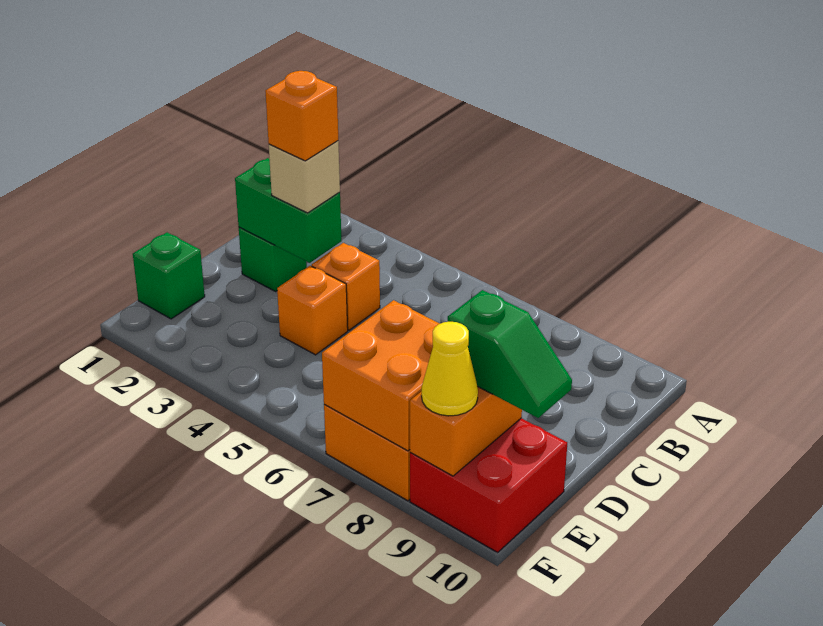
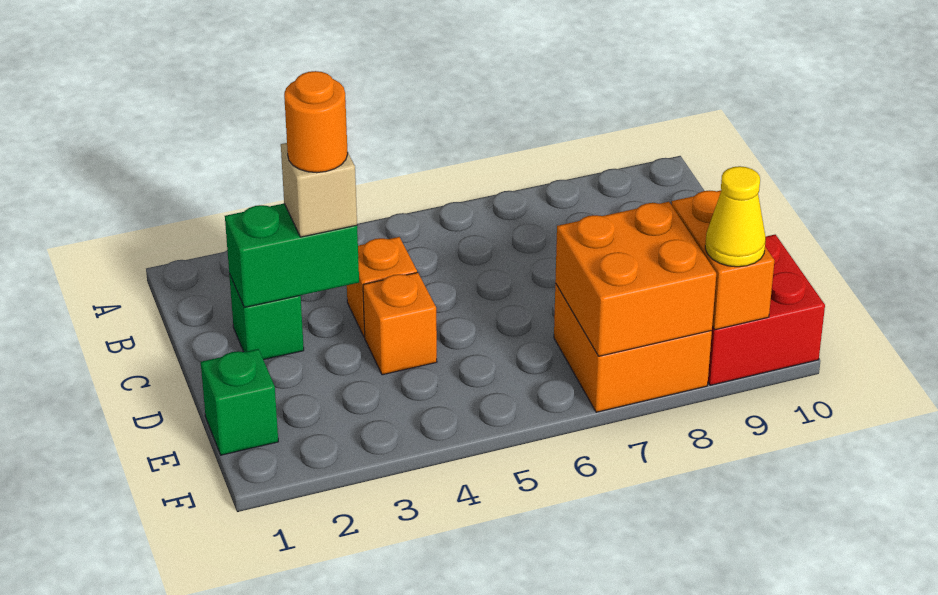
orange 1x1 brick [265,71,338,161] -> orange 1x1 round brick [284,71,348,173]
green 1x2 slope [448,290,572,418] -> none

